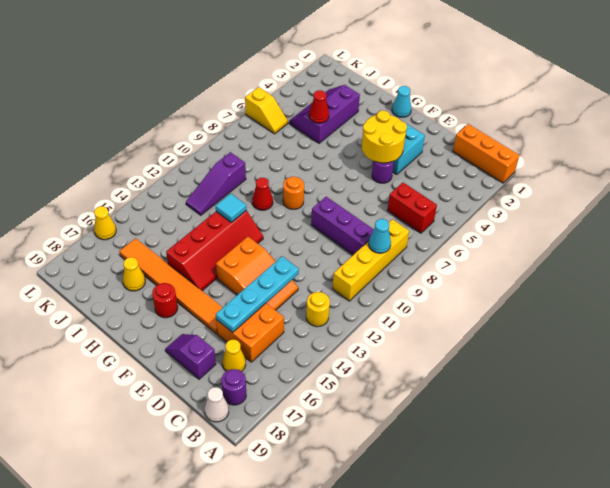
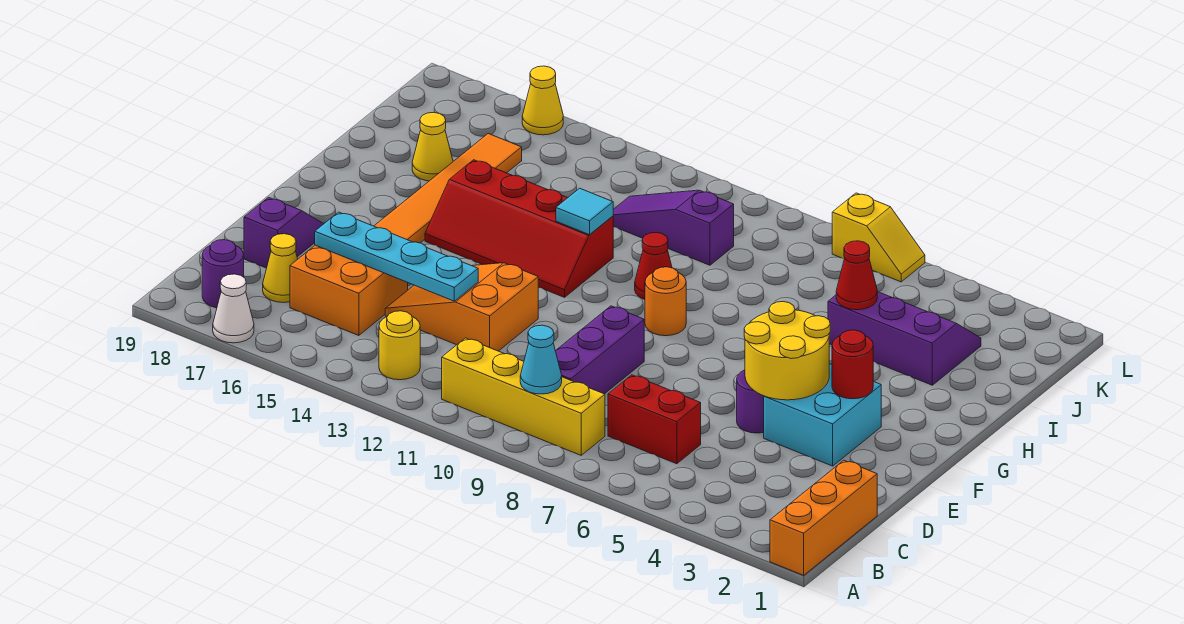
red 1x2 brick [387,182,437,233] -> red 1x2 brick turned to [608,375,701,464]
white 1x1 cone [205,387,229,422] -> white 1x1 cone moved to [213,274,254,343]
orange 2x3 slope [216,237,298,310] -> orange 2x3 slope turned to [385,263,538,351]
cyan 1x1 cone [392,86,411,117] -> none
red 1x1 round brick [152,283,178,318] -> red 1x1 round brick moved to [832,330,873,399]
yellow 1x2 slope [245,87,288,134] -> yellow 1x2 slope turned to [832,193,925,282]

